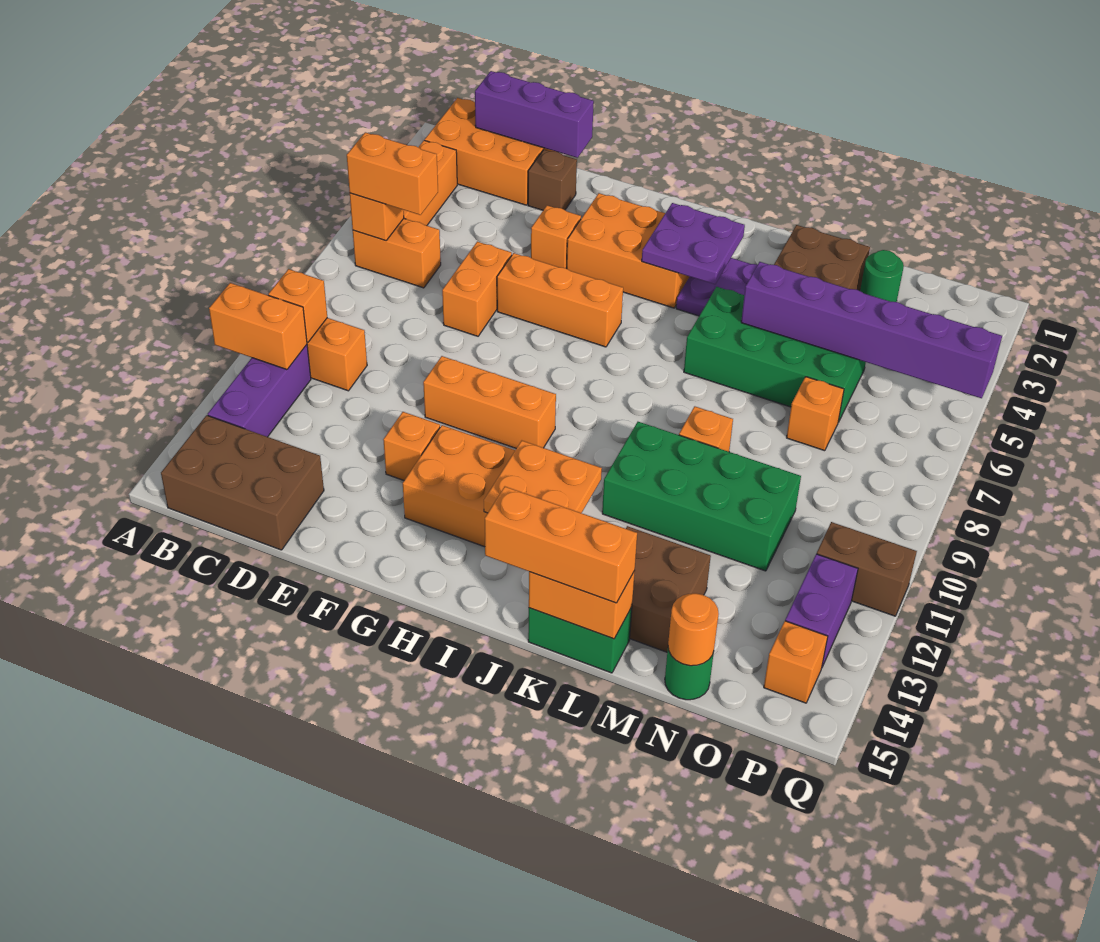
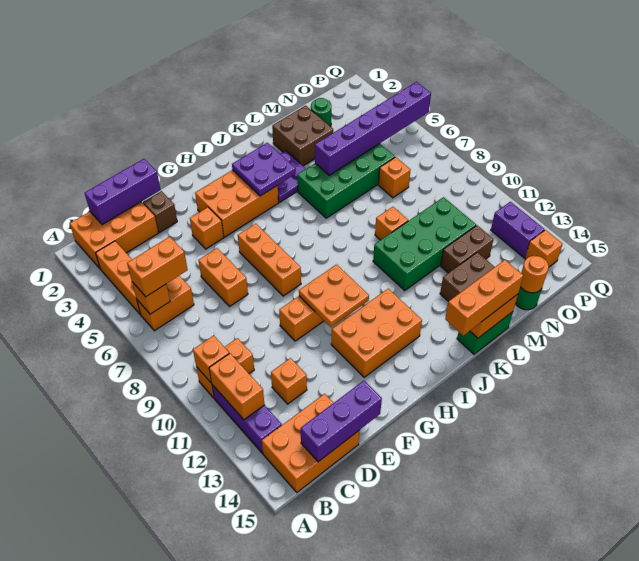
orange 1x2 brick [209,283,307,370] -> orange 1x2 brick turned to [209,353,264,420]
brown 2x3 brick [161,415,324,550] -> orange 2x3 brick [262,394,360,492]
none -> purple 1x3 brick [300,381,382,462]
orange 1x3 brick [497,253,623,347] -> orange 1x3 brick turned to [238,224,301,296]
orange 1x1 brick [383,412,440,480] -> orange 1x1 brick moved to [271,358,307,404]
orange 2x2 plate [484,441,602,513] -> orange 2x2 plate moved to [299,264,369,327]
brown 1x2 brick [817,522,917,616] -> brown 1x2 brick moved to [441,225,493,273]

